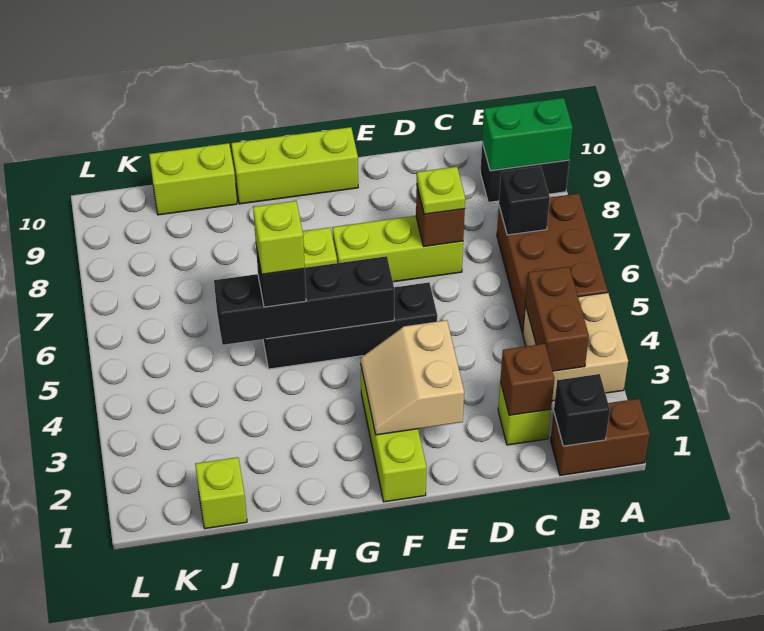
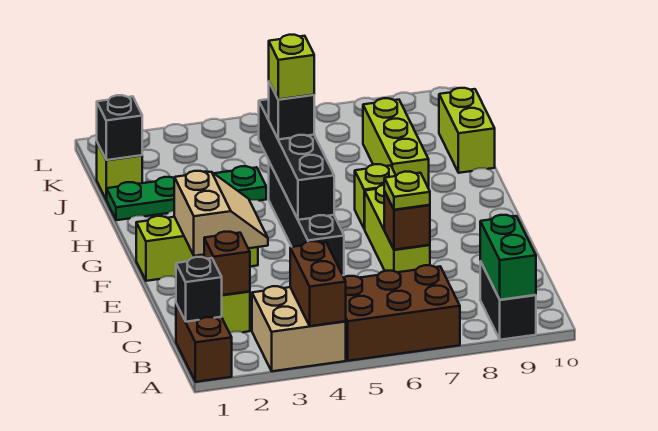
brown 1x2 brick [525,267,589,371] -> brown 1x2 brick turned to [290,241,346,326]
black 1x1 brick [499,166,550,235] -> black 1x1 brick moved to [97,95,142,160]
tan 2x2 slope [361,320,464,435] -> tan 2x2 slope turned to [174,171,268,256]
lime 1x3 brick [231,127,358,204] -> lime 1x3 brick moved to [363,98,429,188]
none -> green 1x4 plate [107,166,266,220]

